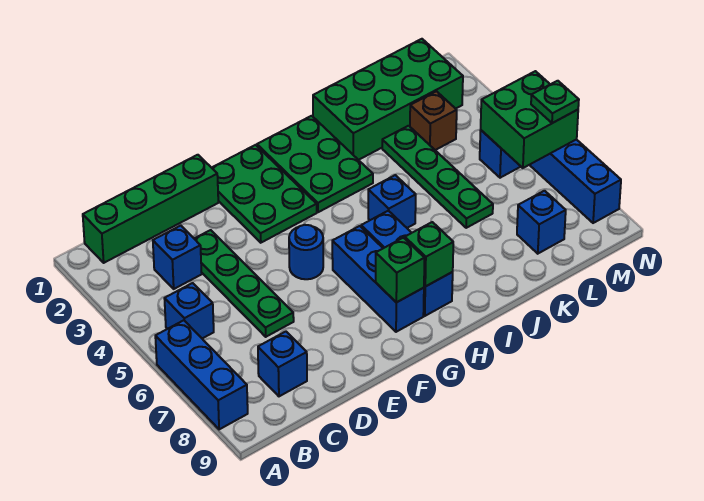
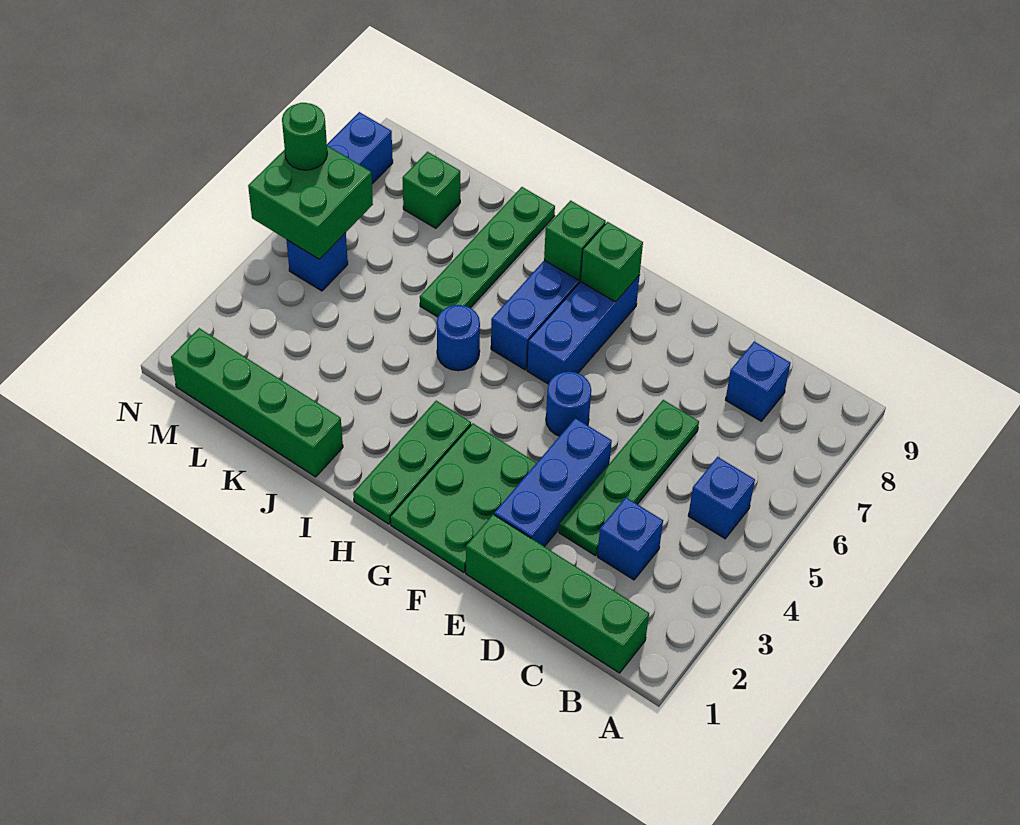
blue 1x3 brick [155,320,248,429] -> blue 1x3 brick moved to [494,418,612,547]
green 2x3 plate [257,116,373,212] -> green 1x3 plate [353,401,471,524]
blue 1x1 brick [368,175,416,228] -> blue 1x1 round brick [437,305,480,371]
green 2x4 brick [313,39,463,160] -> green 1x4 brick [171,328,343,477]
green 1x4 plate [382,126,493,228] -> green 1x4 plate moved to [420,187,555,317]
brown 1x1 brick [410,91,457,150] -> none
blue 1x1 brick [517,191,566,254] -> green 1x1 brick [402,152,460,228]
green 1x1 plate [531,81,579,123] -> green 1x1 round brick [282,103,327,170]

